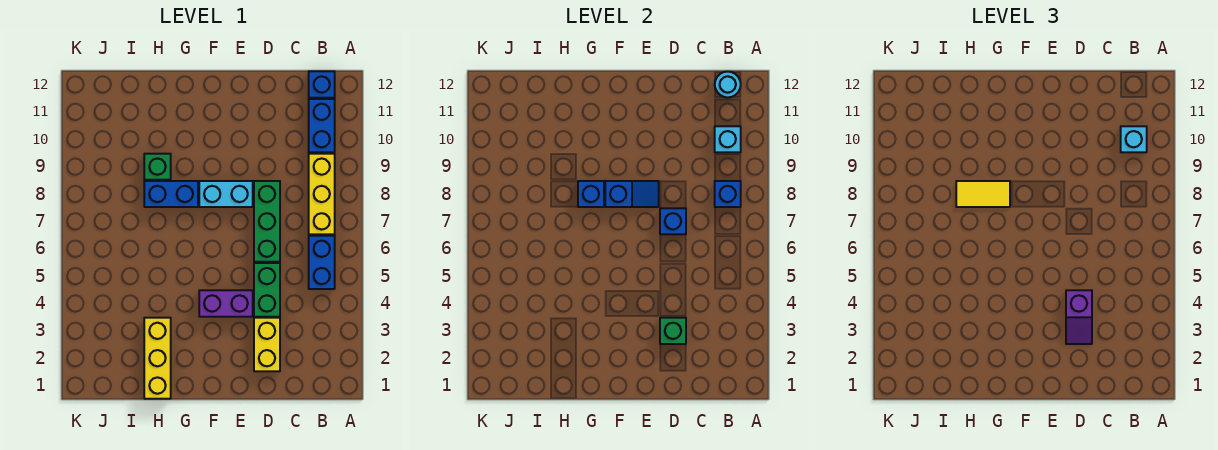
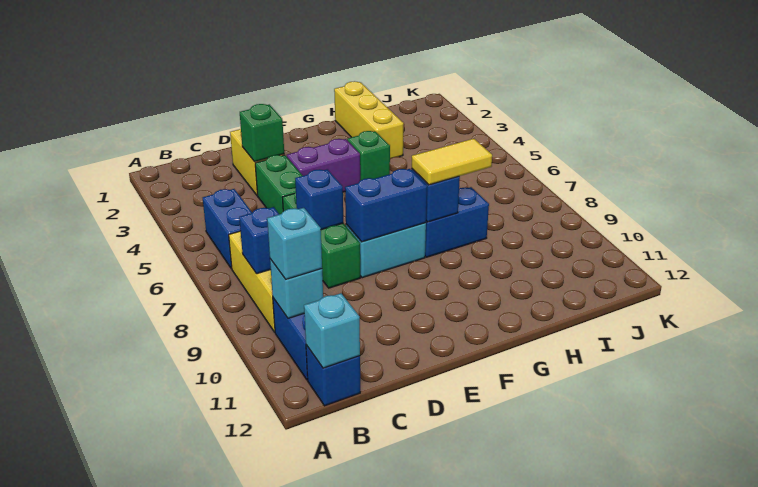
cyan 1x1 round brick [715,72,741,98] -> cyan 1x1 brick [304,293,360,368]
purple 1x2 slope [1066,290,1092,344] -> none
blue 1x2 slope [605,181,659,207] -> blue 1x2 brick [345,169,427,242]
green 1x1 brick [144,154,171,180] -> green 1x1 brick moved to [347,131,390,180]

